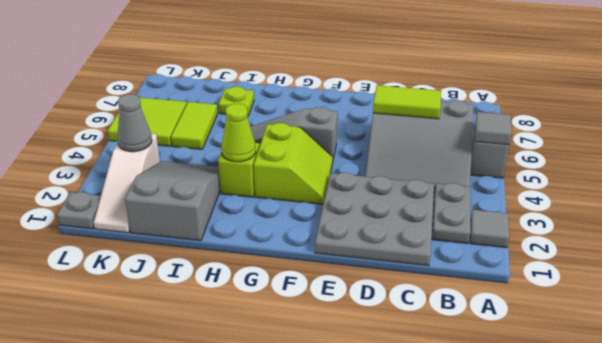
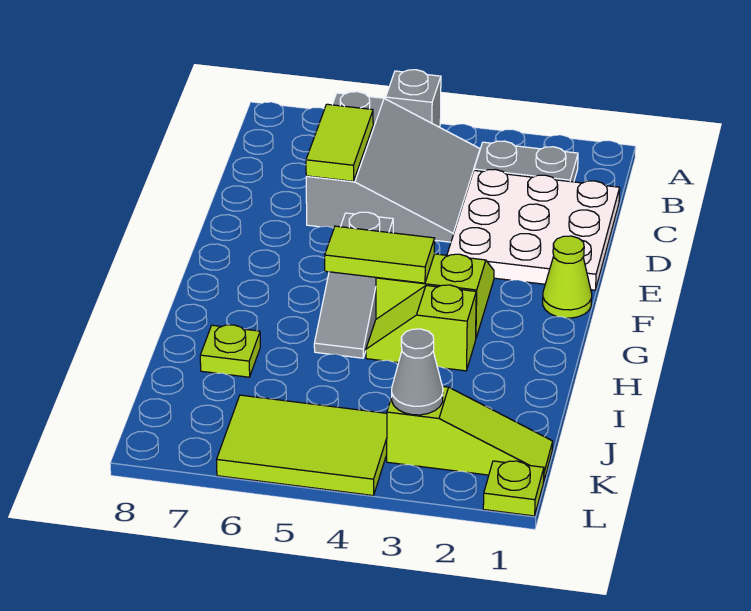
grey 1x1 tile [470,210,510,248] -> none
grey 1x1 tile [475,112,512,145] -> none
grey 3x3 plate [315,172,434,266] -> white 3x3 plate [447,169,620,290]
lime 1x1 cone [221,103,256,162] -> lime 1x1 cone moved to [543,236,592,318]
grey 2x3 slope [125,161,220,241] -> none
lime 1x2 tile [171,102,218,149] -> lime 1x2 tile moved to [325,226,435,283]
white 1x3 slope [94,134,160,233] -> lime 1x3 slope [387,386,553,482]
lime 2x2 tile [108,98,187,146] -> lime 2x3 tile [217,395,387,495]
grey 1x1 plate [57,192,101,229] -> lime 1x1 plate [483,461,544,516]

